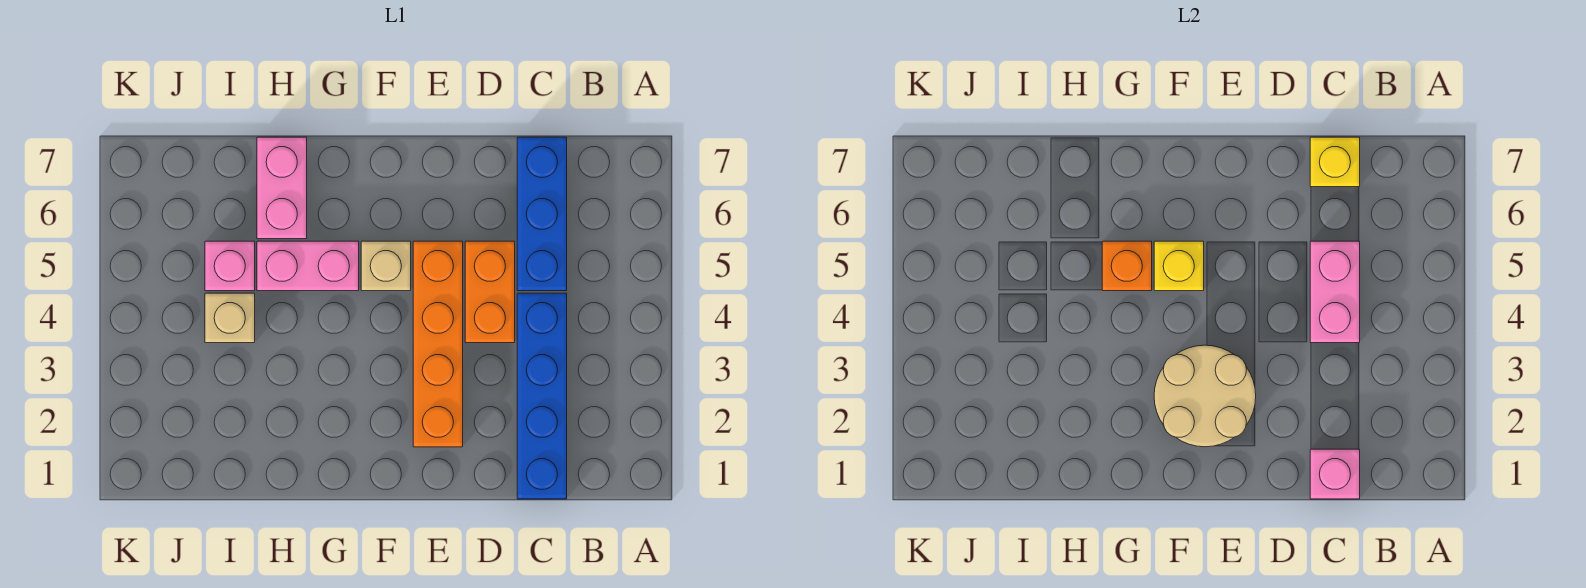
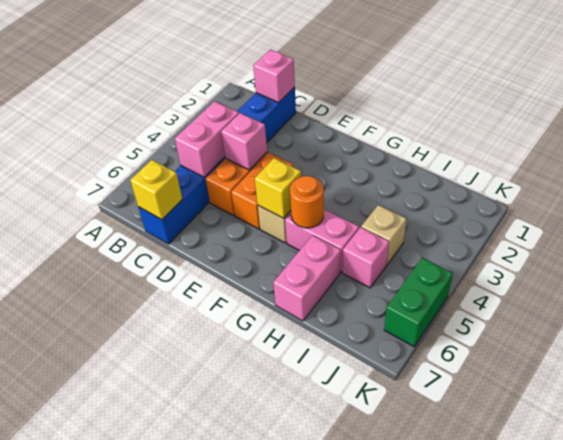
none -> pink 1x1 brick [221,113,267,170]
orange 1x4 brick [413,241,463,447] -> orange 1x2 brick [231,153,293,229]
tan 2x2 round brick [1154,345,1256,447] -> none
orange 1x1 brick [1102,241,1152,291] -> orange 1x1 round brick [290,176,324,228]
none -> green 1x2 brick [384,258,453,347]

